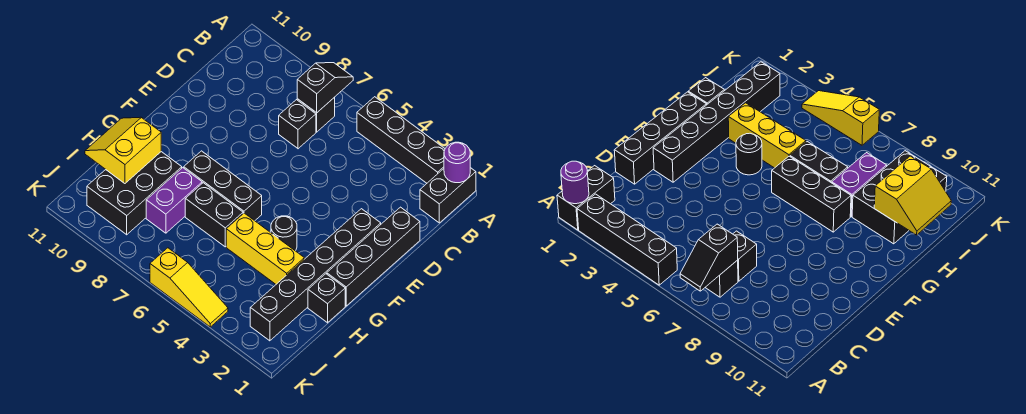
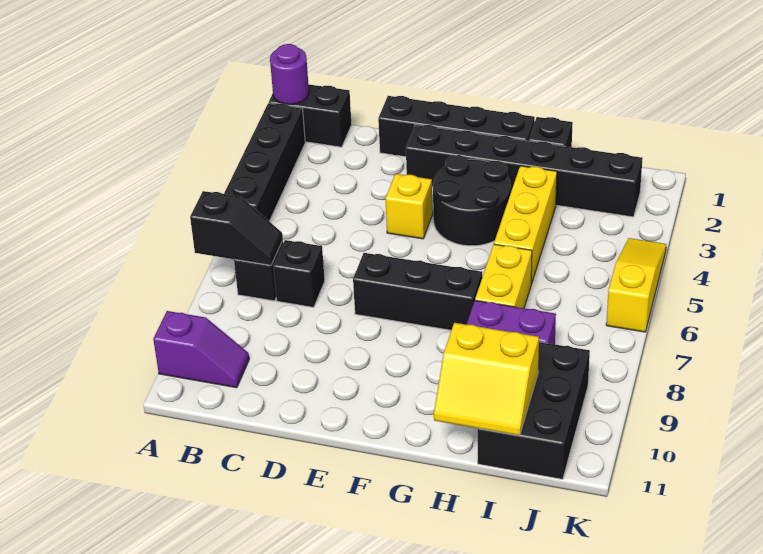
black 1x2 slope [297,63,353,113] -> black 1x2 slope turned to [190,191,283,265]
none -> purple 1x2 slope [153,311,249,388]
none -> yellow 1x1 brick [385,174,433,239]
black 1x1 round brick [271,216,297,251] -> black 2x2 round brick [433,155,511,246]
black 1x3 brick [184,151,262,221] -> black 1x3 brick turned to [353,253,482,330]
black 1x2 brick [185,183,243,247] -> yellow 1x2 brick [475,244,532,308]
black 2x3 brick [87,152,182,235] -> black 2x3 brick turned to [478,342,590,479]

